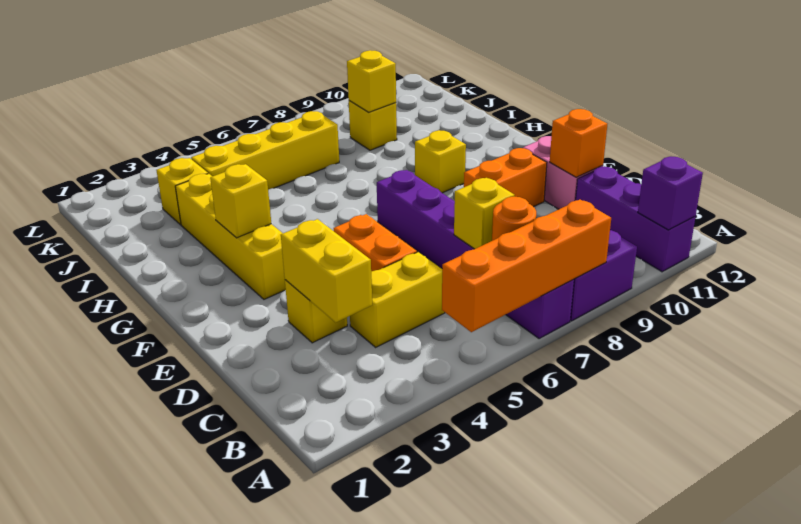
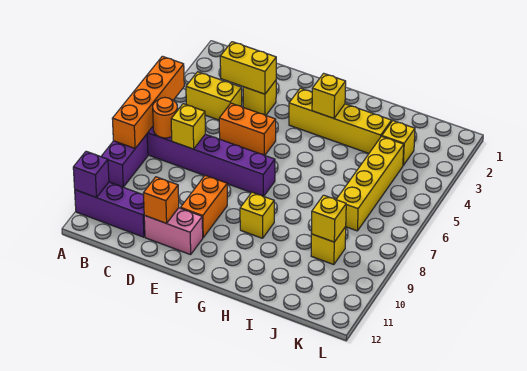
yellow 1x2 brick [350,252,445,347] -> yellow 1x2 brick turned to [186,72,242,120]

